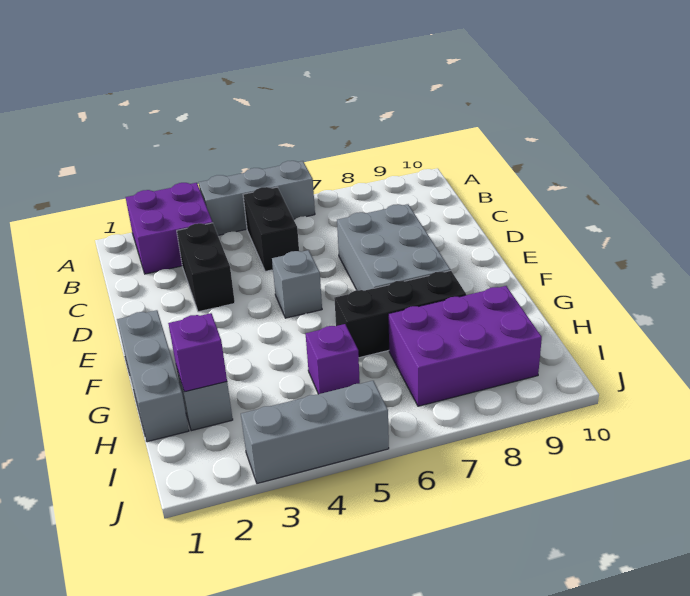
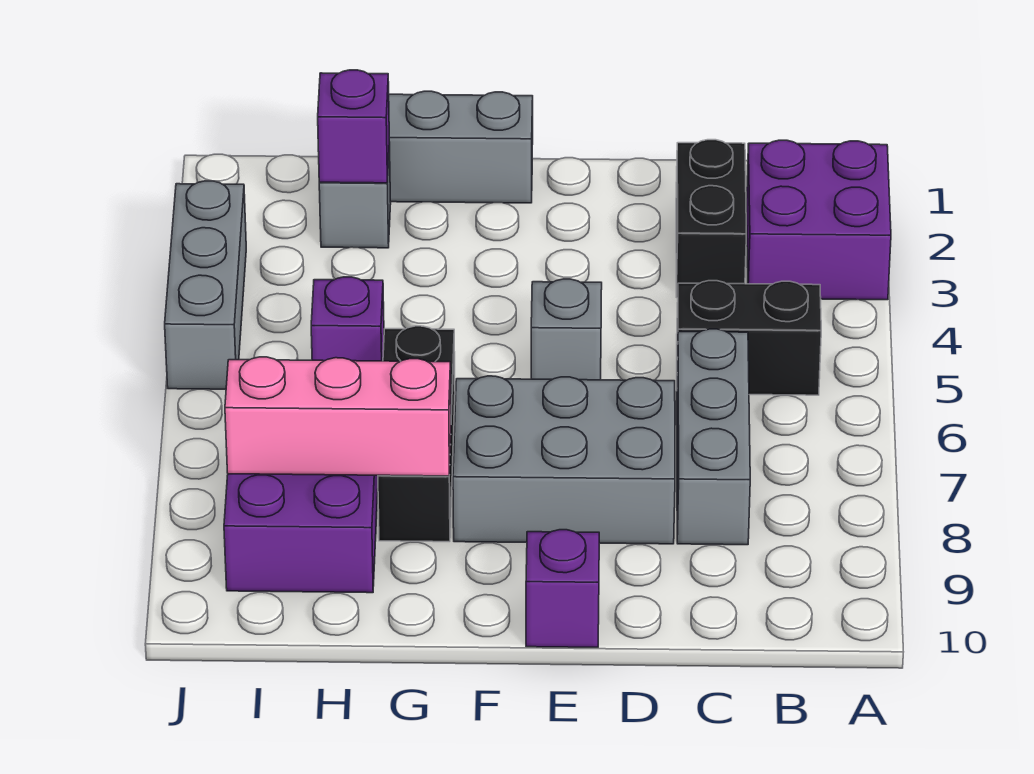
grey 1x3 brick [199,161,315,235] -> grey 1x3 brick moved to [677,329,750,545]
black 1x2 brick [177,223,235,312] -> black 1x2 brick turned to [676,140,746,298]
none -> purple 1x1 brick [526,530,599,647]
none -> pink 1x3 brick [225,357,451,476]

